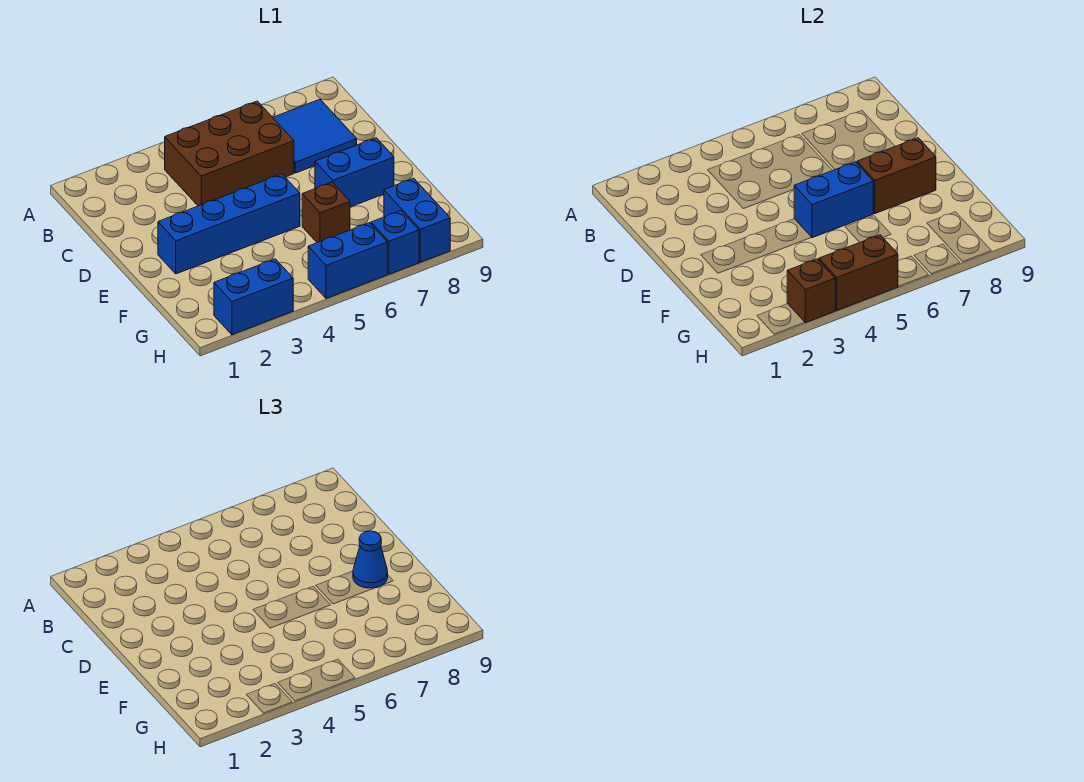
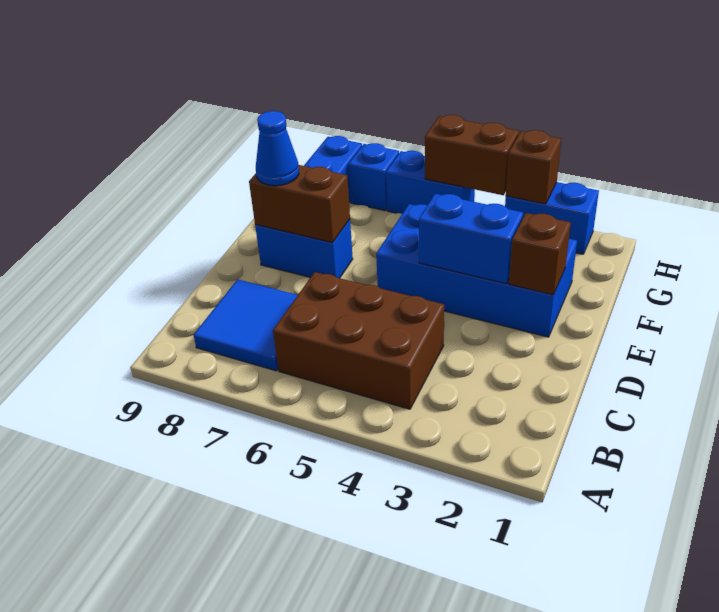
blue 1x4 brick [158,174,300,274] -> blue 2x4 brick [376,204,577,337]
blue 1x2 brick [794,162,873,238] -> blue 1x2 brick moved to [419,194,523,284]
brown 1x1 brick [302,182,350,243] -> brown 1x1 brick moved to [509,213,571,295]

